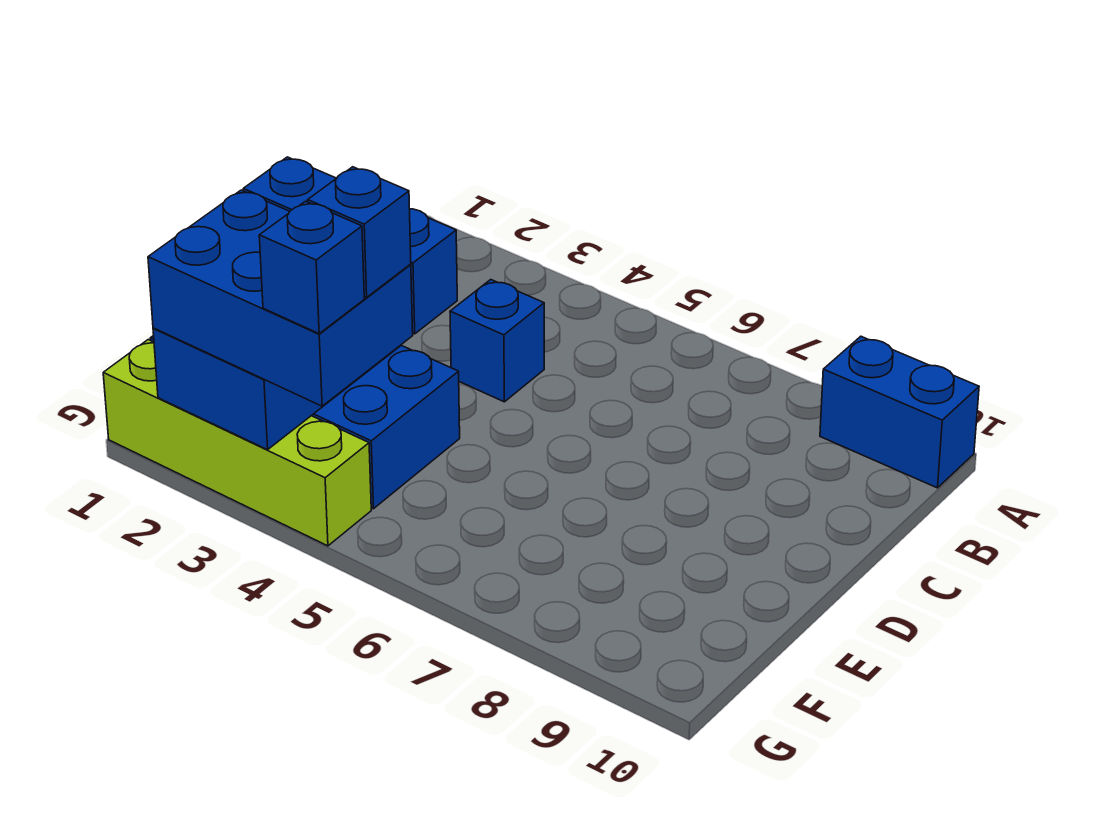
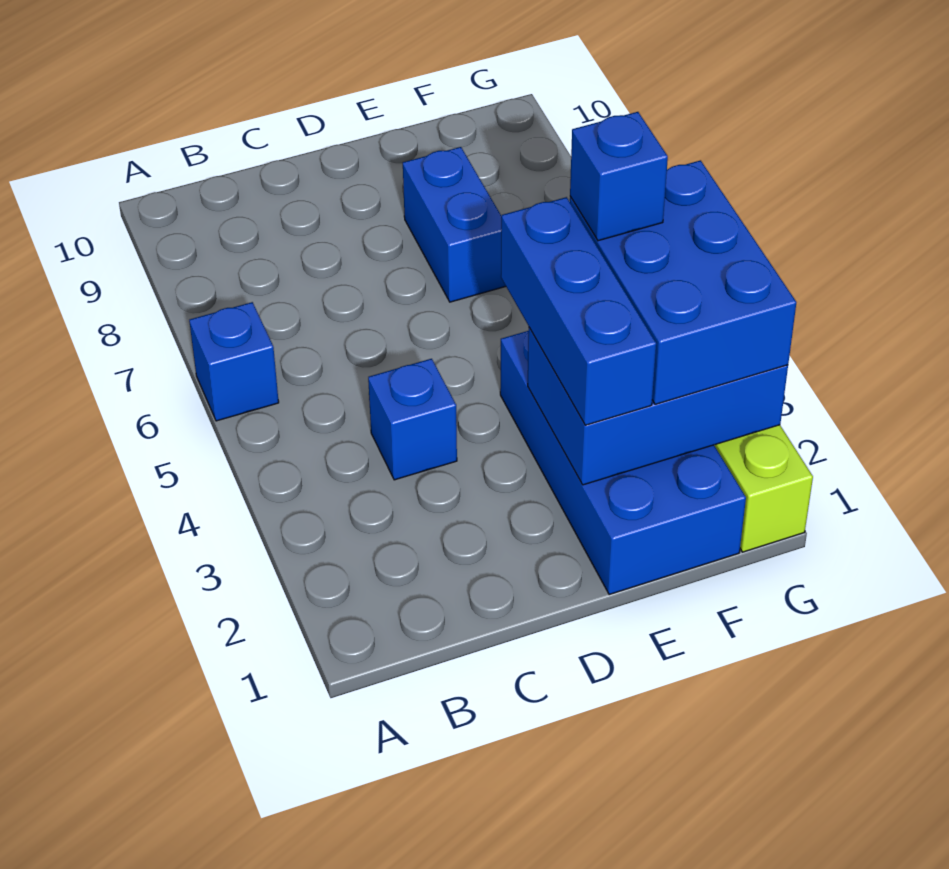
blue 1x2 brick [820,336,979,488] -> blue 1x2 brick moved to [403,147,506,302]
blue 1x1 brick [259,201,364,334] -> blue 1x1 brick moved to [189,302,279,421]

